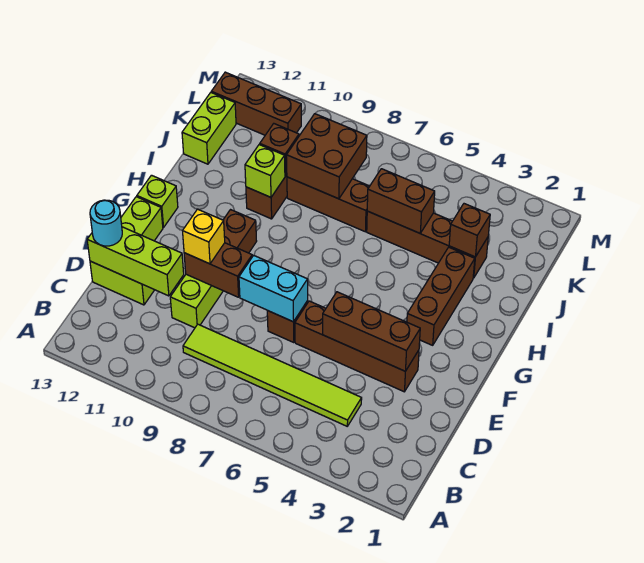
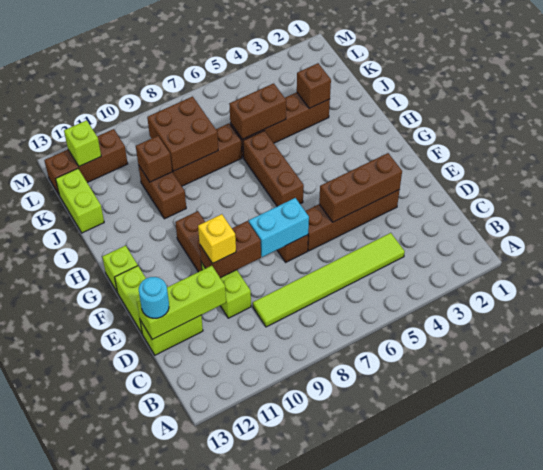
brown 1x3 brick [407,247,475,345] -> brown 1x3 brick moved to [243,131,304,206]
lime 1x1 brick [245,144,285,197] -> lime 1x1 brick moved to [64,120,101,166]

